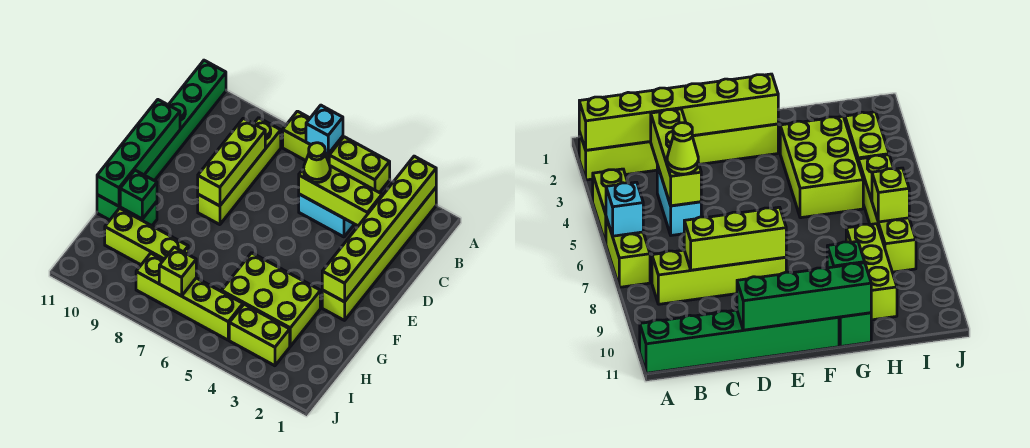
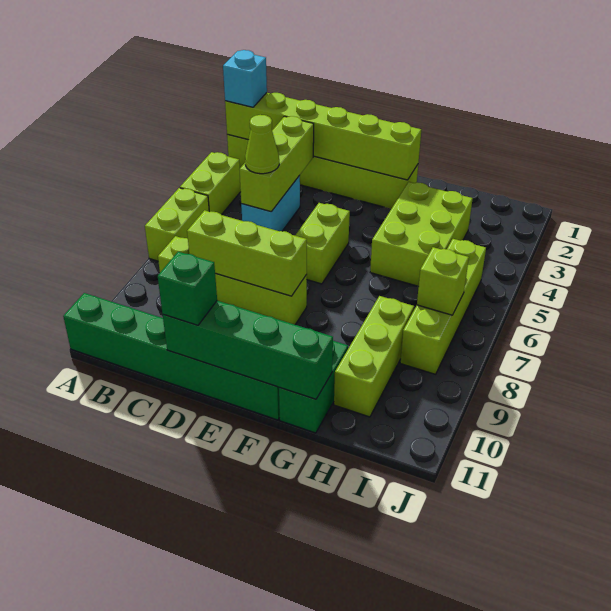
cyan 1x1 brick [306,105,343,154] -> cyan 1x1 brick moved to [223,50,267,107]
green 1x1 brick [120,170,157,219] -> green 1x1 brick moved to [158,252,217,325]
lime 1x2 brick [229,304,290,366] -> lime 1x2 brick moved to [295,203,350,284]

